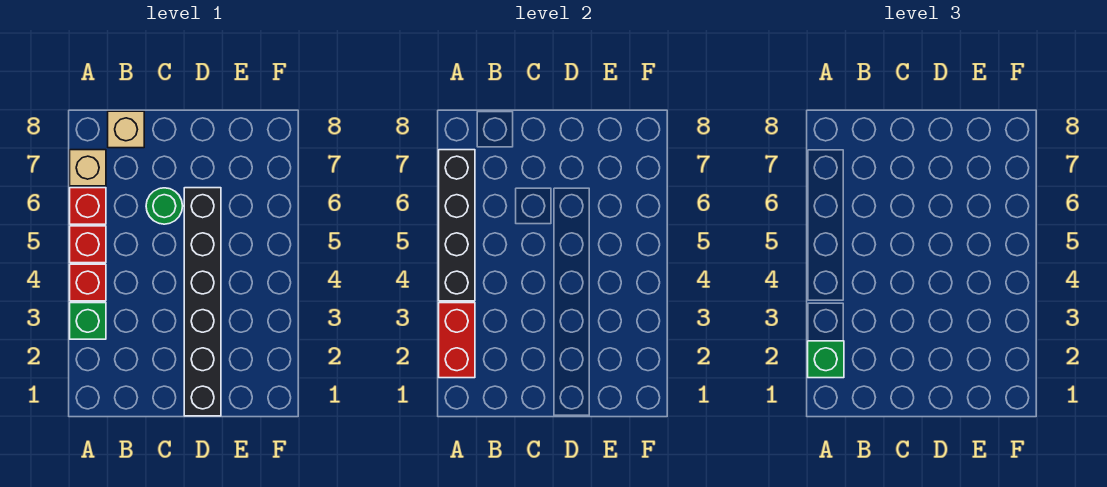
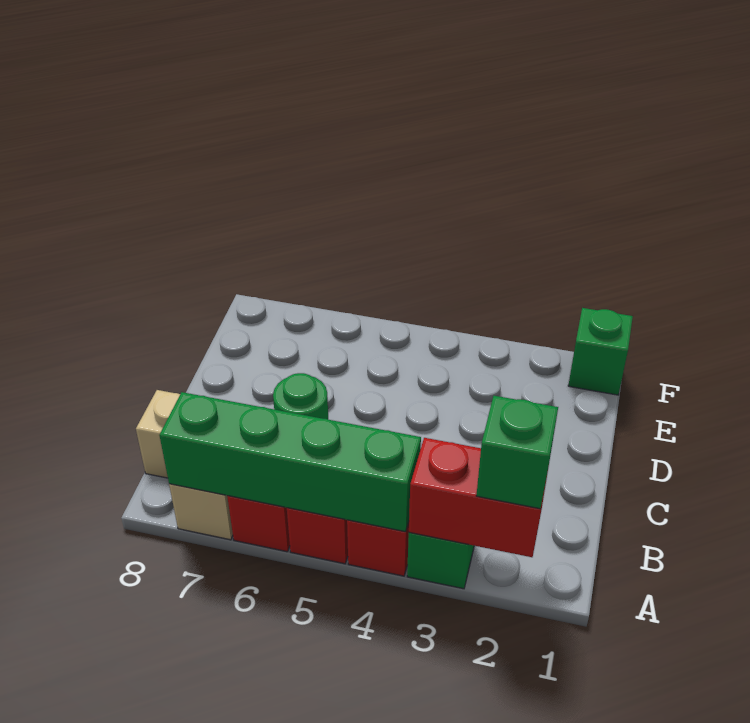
black 1x4 brick [439,150,475,301] -> green 1x4 brick [159,392,421,532]
black 1x6 brick [184,188,221,416] -> none
none -> green 1x1 brick [568,308,633,395]

